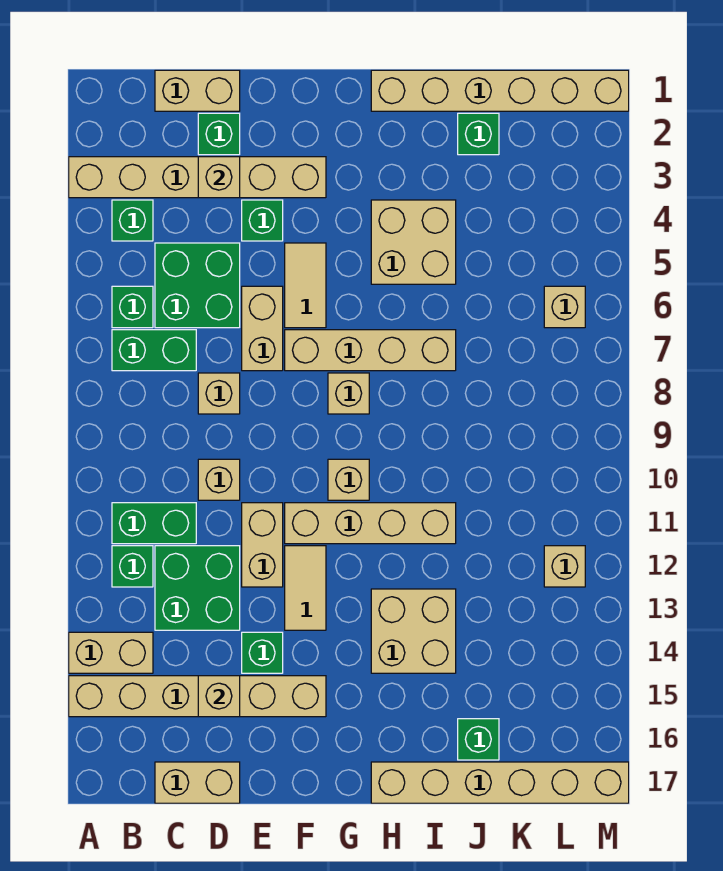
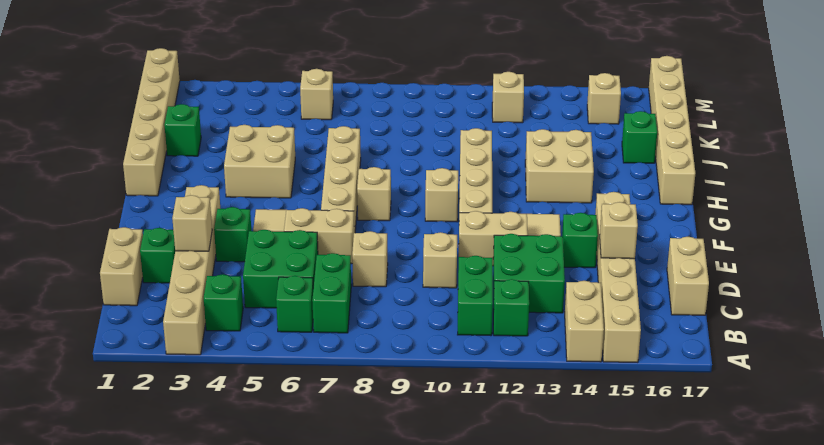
none -> tan 1x1 brick [587,73,621,124]

